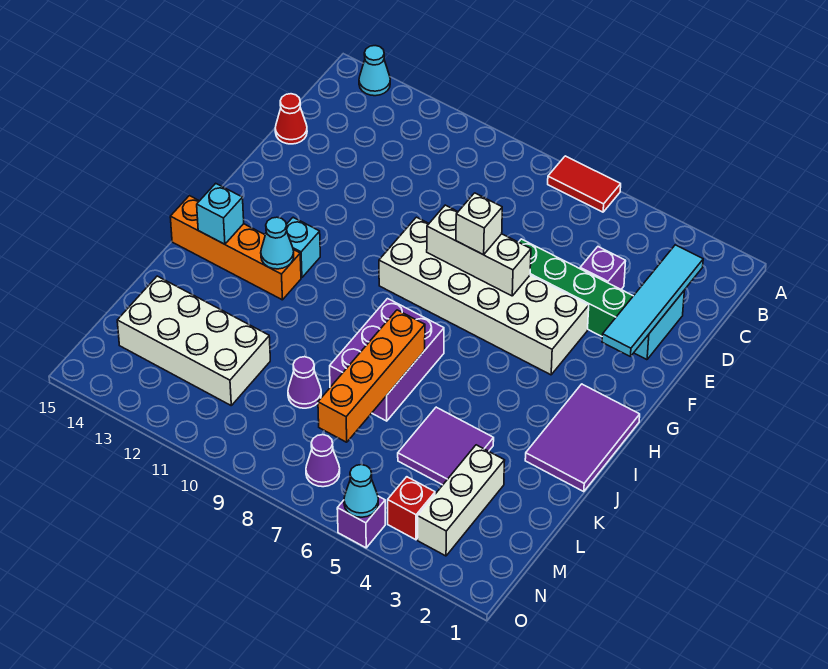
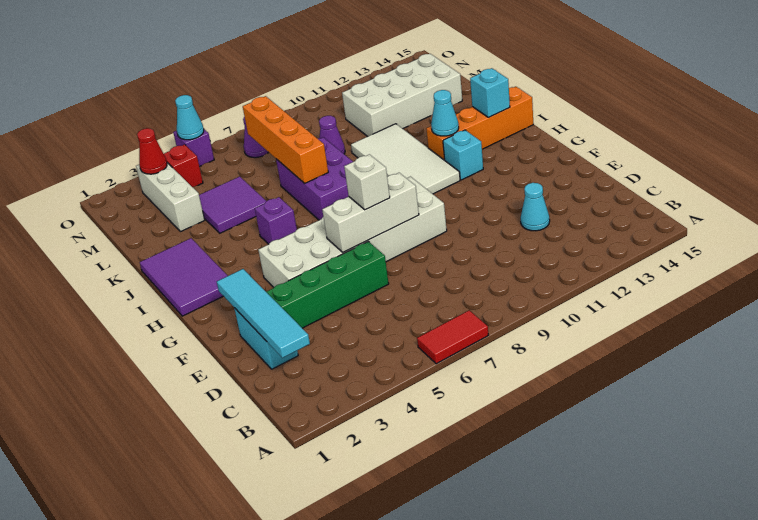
cyan 1x1 cone [359,46,390,96] -> cyan 1x1 cone moved to [521,183,550,231]
purple 1x1 brick [580,247,626,289] -> purple 1x1 brick moved to [255,197,297,244]
red 1x1 cone [275,94,307,144] -> red 1x1 cone moved to [137,128,167,174]
none -> white 2x4 tile [351,124,460,194]

